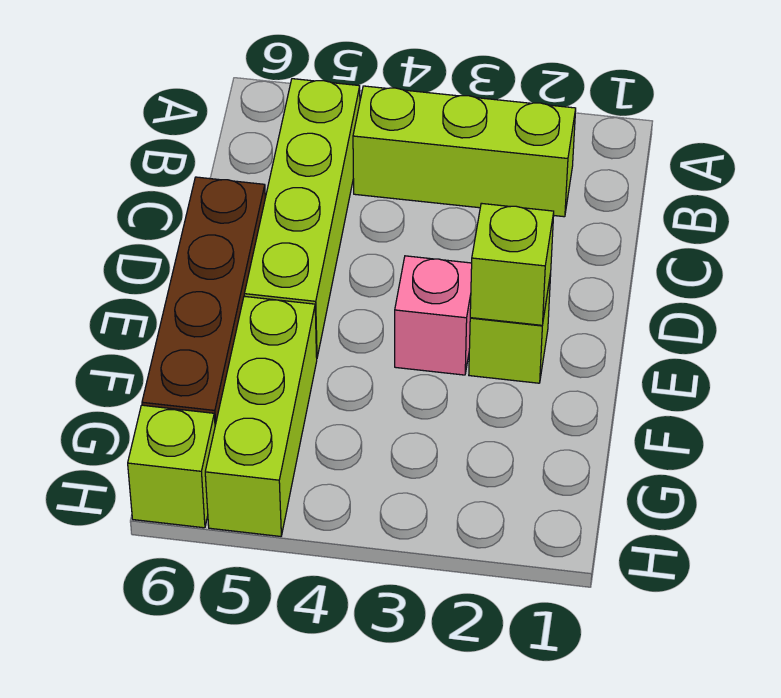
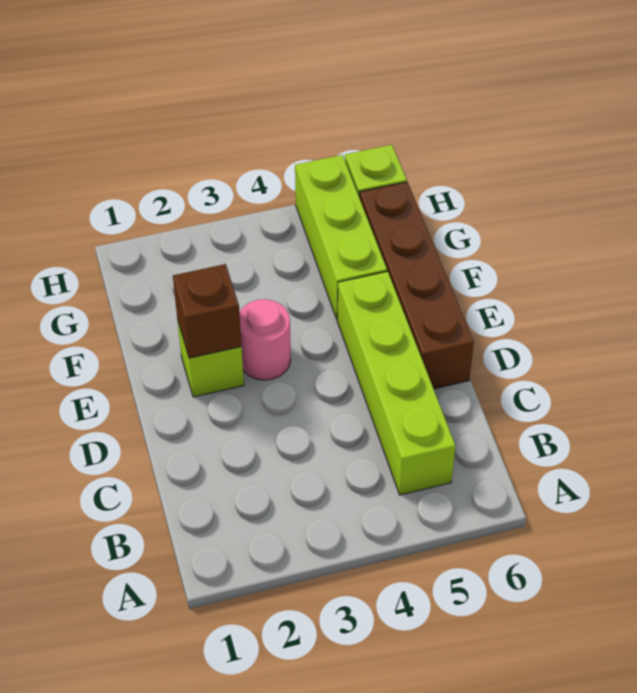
lime 1x3 brick [353,86,576,217] -> none
lime 1x1 brick [470,203,554,325] -> brown 1x1 brick [173,264,241,358]
pink 1x1 brick [395,256,472,375] -> pink 1x1 round brick [239,299,291,380]

